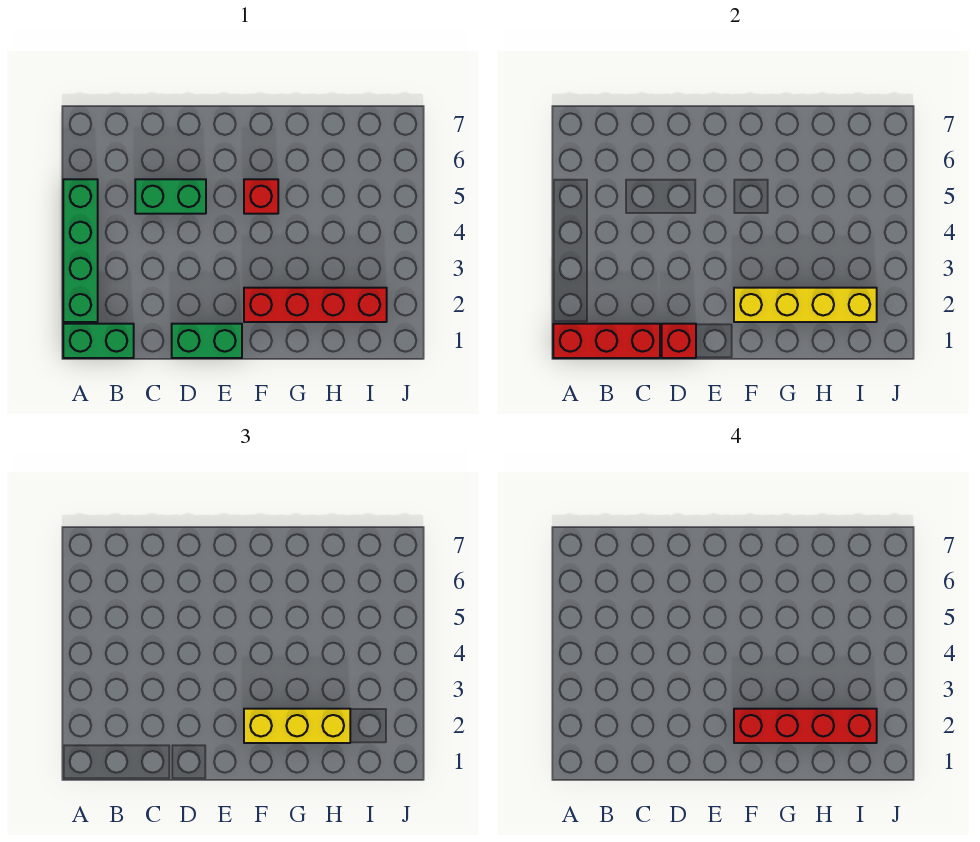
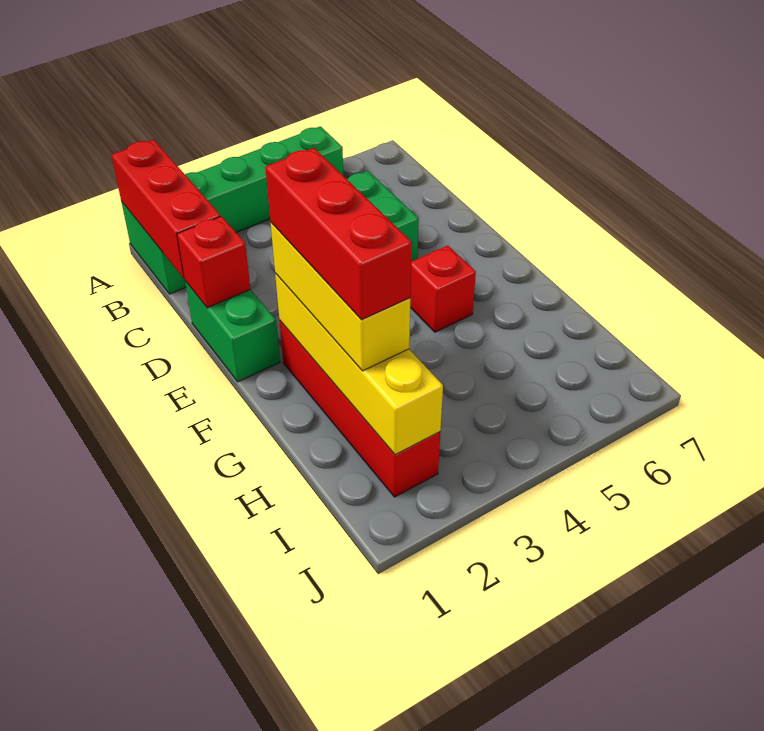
red 1x4 brick [734,709,877,743] -> red 1x3 brick [265,148,412,320]

